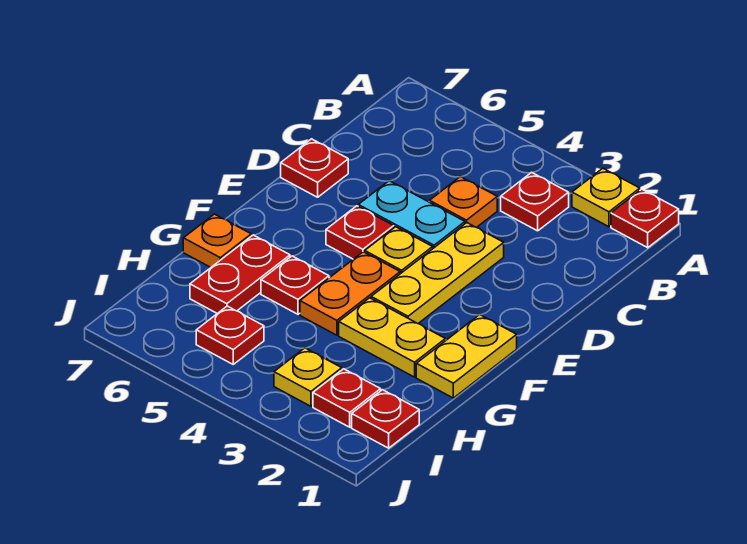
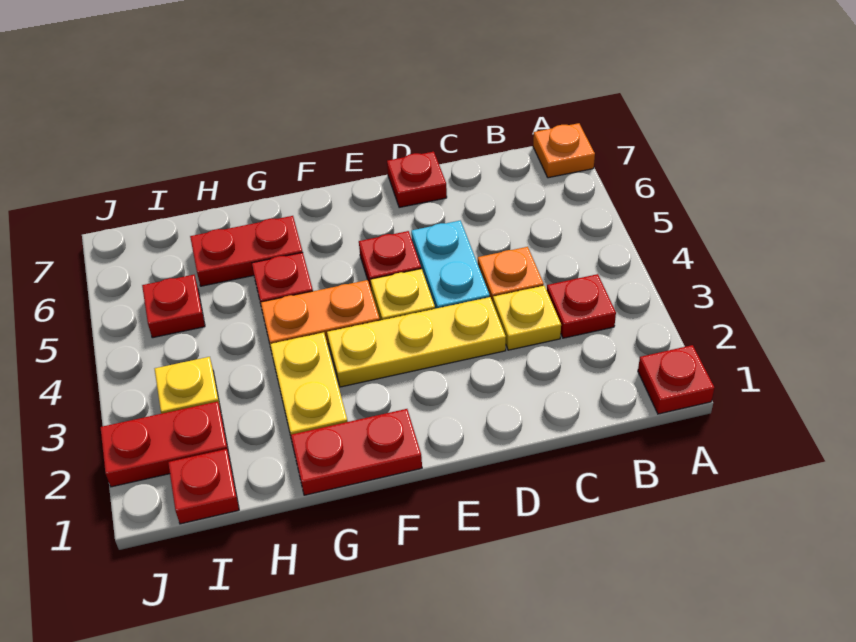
yellow 1x1 plate [572,168,640,227] -> yellow 1x1 plate moved to [493,286,561,350]
yellow 1x2 plate [416,315,517,398] -> red 1x2 plate [291,409,422,495]
orange 1x1 plate [183,214,251,267] -> orange 1x1 plate moved to [533,123,595,178]
red 1x1 plate [313,369,381,427] -> red 1x2 plate [100,401,229,487]

